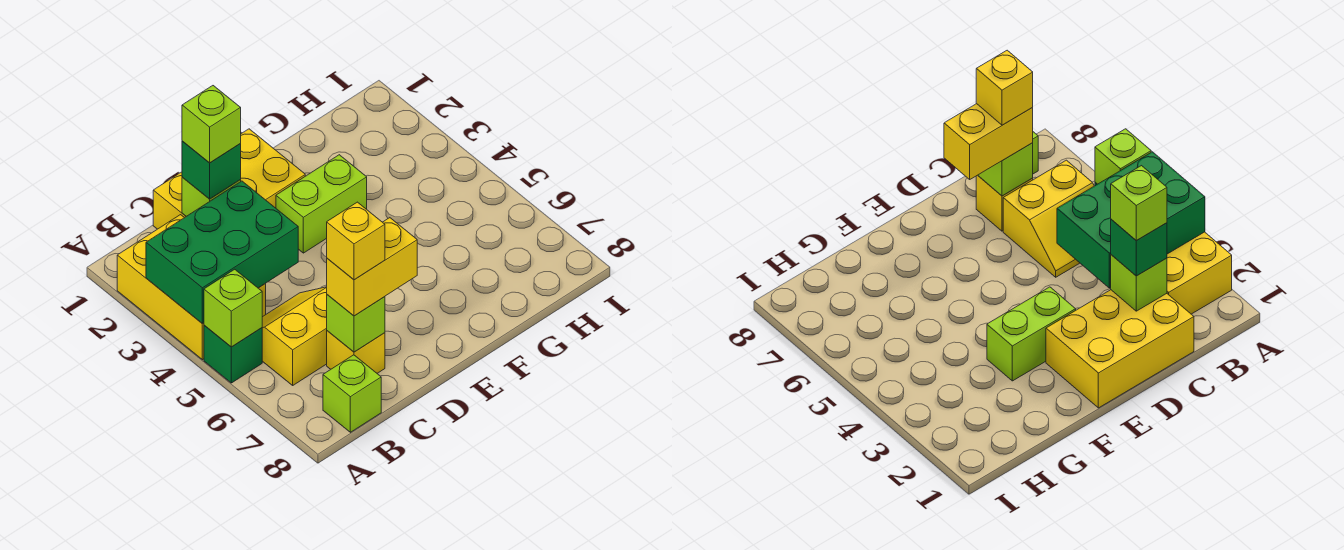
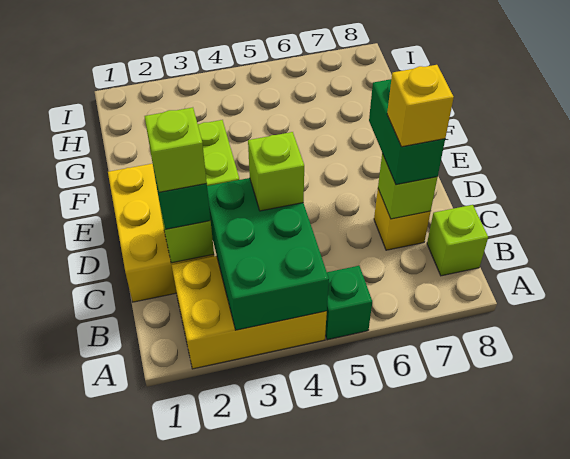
lime 1x1 brick [204,269,262,347] -> lime 1x1 brick moved to [248,132,304,211]
yellow 2x2 slope [262,287,327,385] -> none
yellow 1x2 brick [327,218,417,316] -> green 1x2 brick [369,79,445,185]

